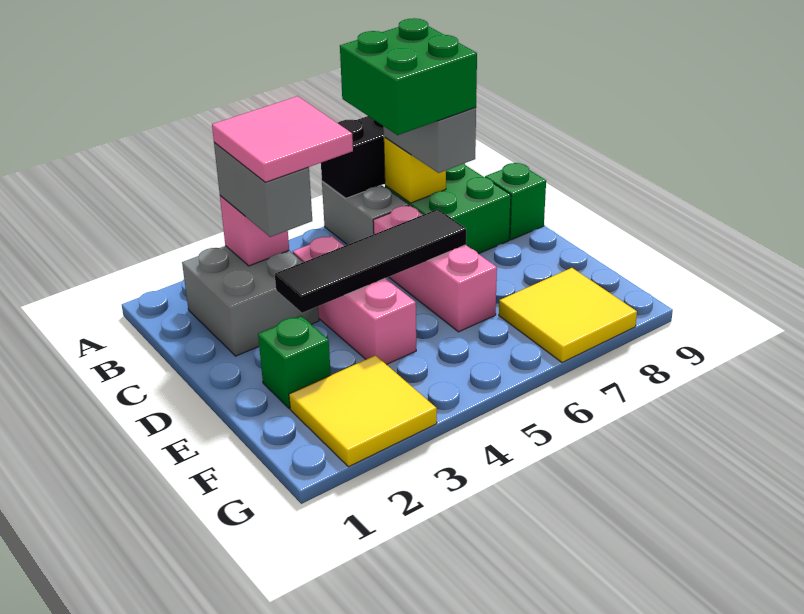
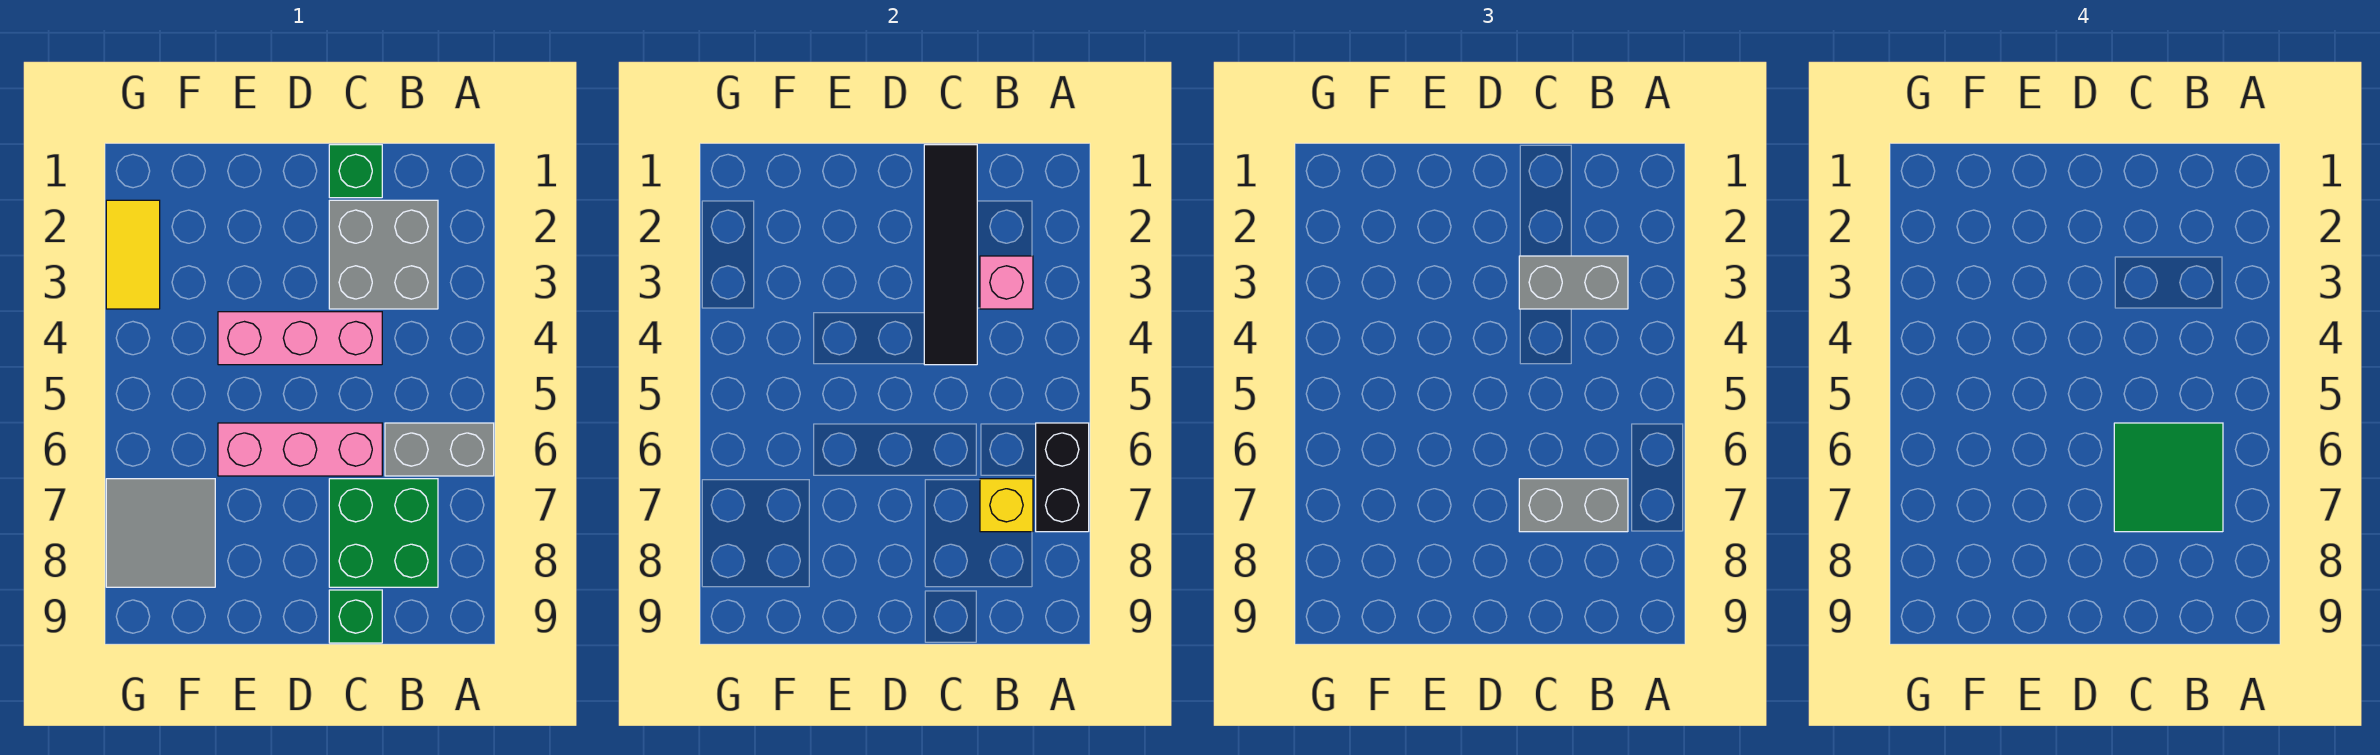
pink 2x2 tile [212,96,353,182] -> none
green 2x2 brick [340,18,477,135] -> green 2x2 tile [2114,423,2223,532]
black 1x4 tile [275,209,466,313] -> black 1x4 tile moved to [924,145,977,365]
green 1x1 brick [258,316,331,409] -> green 1x1 brick moved to [329,145,382,198]
yellow 2x2 tile [289,355,437,467] -> yellow 1x2 tile [106,200,160,309]
yellow 2x2 tile [499,268,637,362] -> grey 2x2 tile [106,479,215,587]

